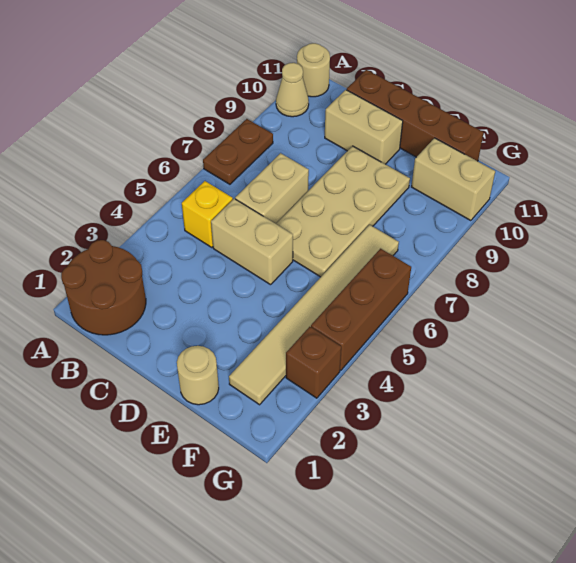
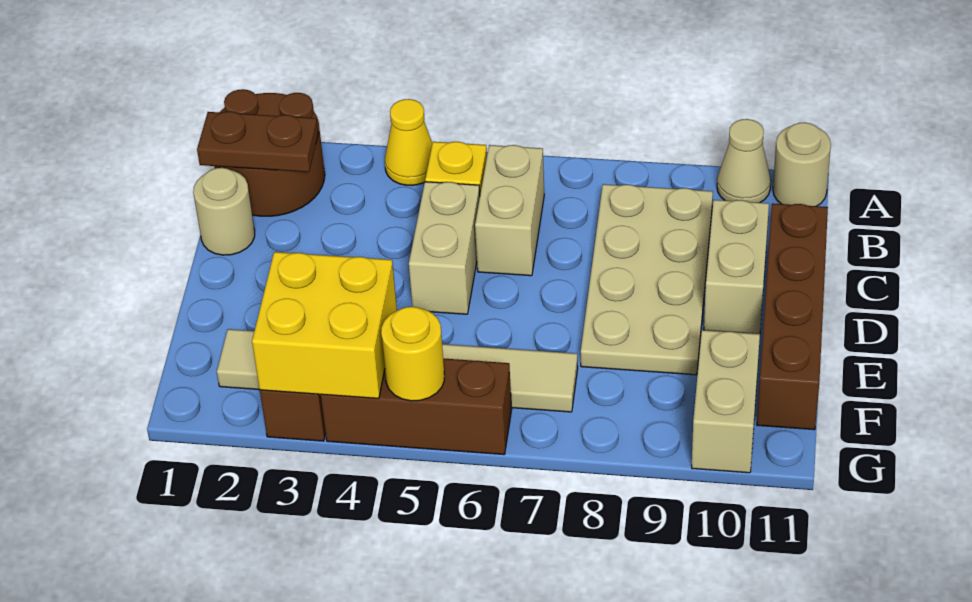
none -> yellow 1x1 cone [385,99,432,185]
brown 1x2 plate [203,119,273,184] -> brown 1x2 plate moved to [197,112,318,172]
tan 1x2 brick [235,153,309,224] -> tan 1x2 brick turned to [475,145,544,276]
tan 2x4 plate [276,146,410,277] -> tan 2x4 plate turned to [581,184,713,375]
tan 1x1 round brick [177,346,219,405] -> tan 1x1 round brick moved to [193,168,255,255]
none -> yellow 2x2 brick [252,252,397,399]
none -> yellow 1x1 round brick [381,307,444,401]

